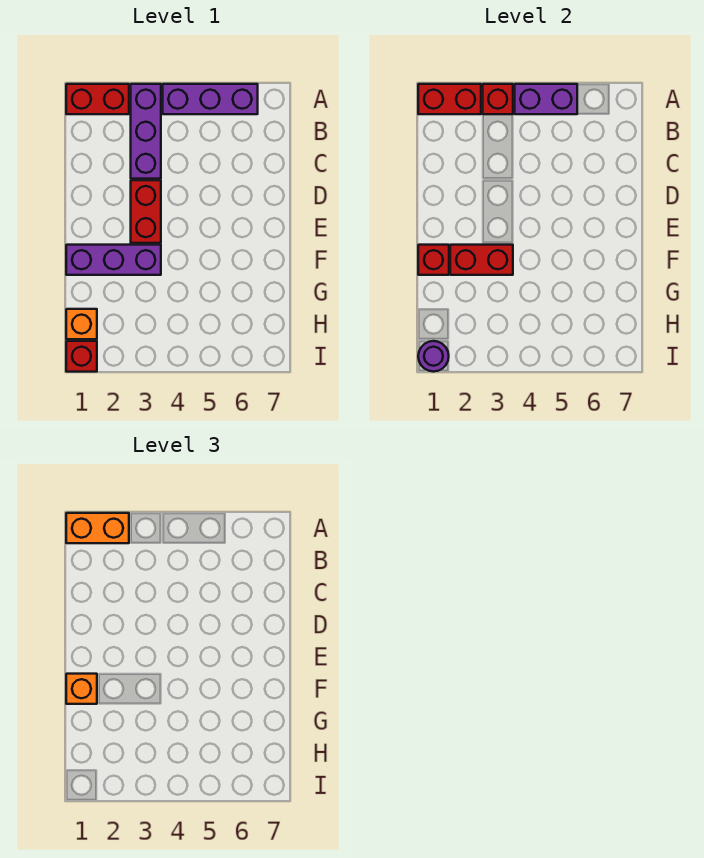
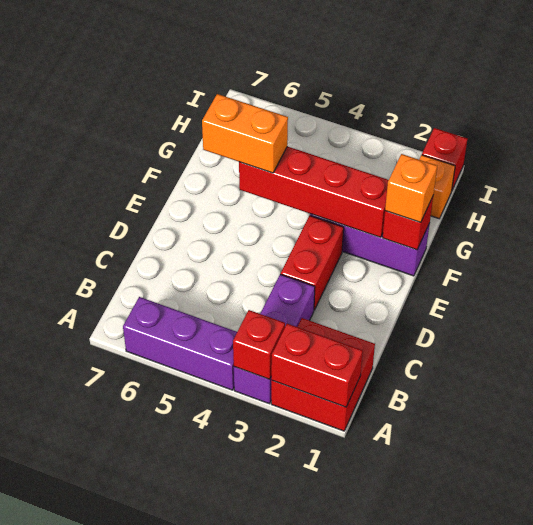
red 1x2 brick [66,84,129,114] -> red 2x2 brick [271,318,375,431]
orange 1x2 brick [66,513,129,543] -> orange 1x2 brick moved to [202,94,288,173]
purple 1x2 brick [515,84,577,114] -> none
red 1x2 brick [450,245,513,275] -> red 1x4 brick [239,146,389,237]
purple 1x1 round brick [418,341,449,372] -> none

